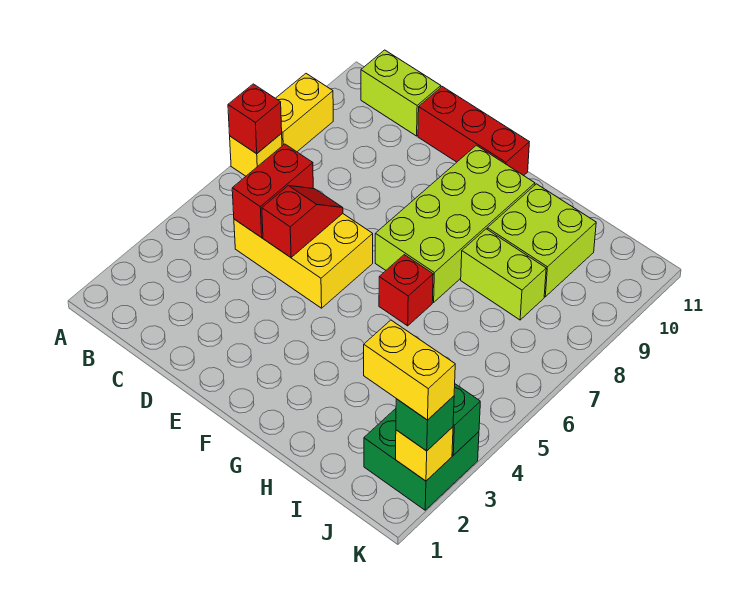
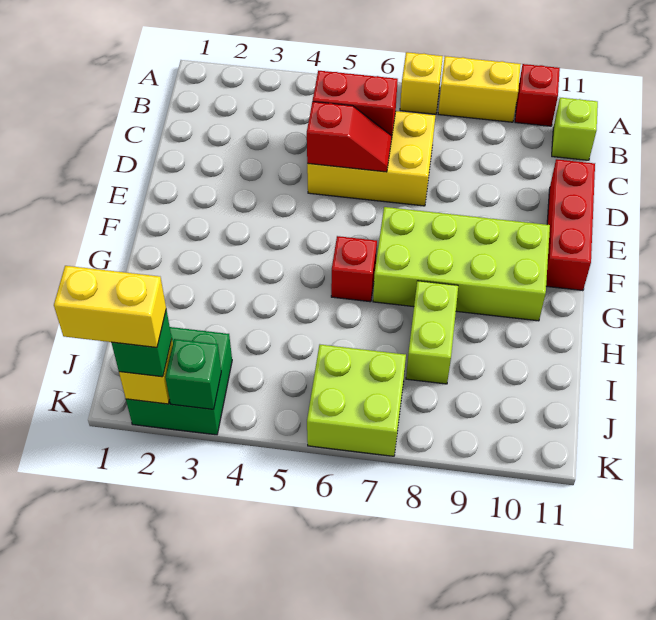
red 1x1 brick [228,84,282,154] -> red 1x1 brick moved to [515,64,560,126]
lime 1x2 brick [361,50,441,136] -> lime 1x1 brick [552,98,598,160]
yellow 2x3 brick [234,214,373,308] -> yellow 2x3 brick turned to [307,111,435,206]
lime 2x2 brick [487,184,596,297] -> lime 2x2 brick moved to [307,345,406,456]
yellow 1x2 brick [364,320,455,420] -> yellow 1x2 brick turned to [54,266,166,347]

